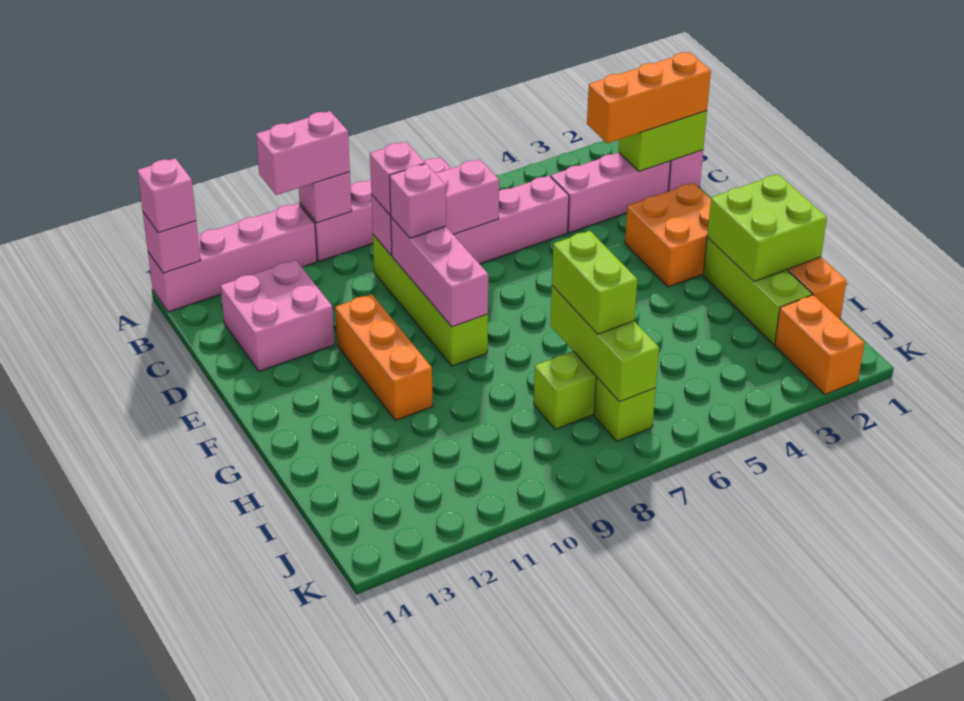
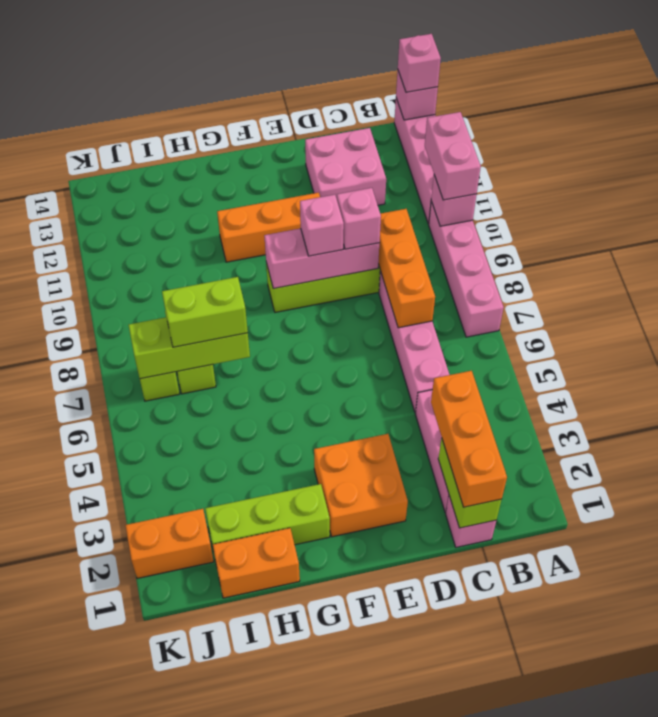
pink 1x3 brick [371,159,499,255] -> orange 1x3 brick [378,209,435,328]
pink 1x1 brick [370,142,425,215] -> pink 1x1 brick moved to [300,195,344,256]
lime 2x2 brick [707,174,827,282] -> none

